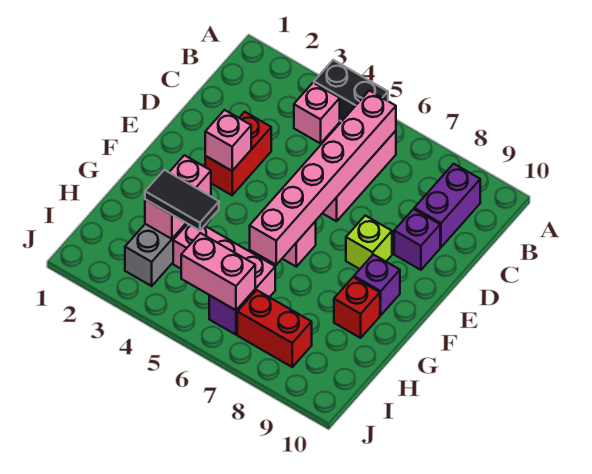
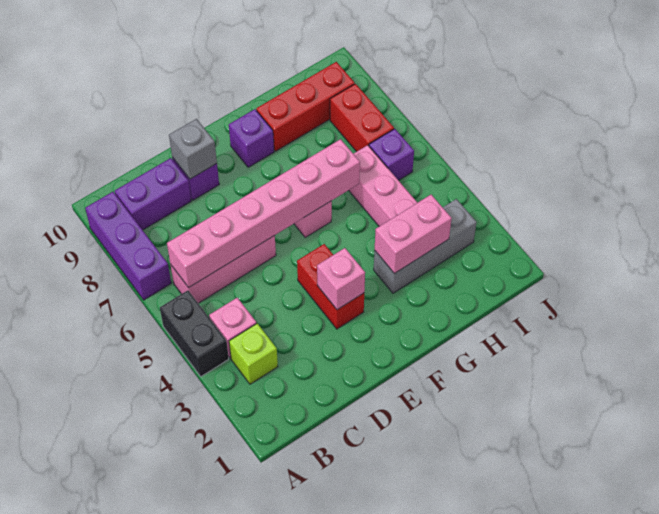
none -> purple 1x3 brick [85,192,171,300]
red 1x2 brick [205,112,271,195] -> red 1x2 brick turned to [297,244,364,329]
none -> grey 1x1 brick [169,119,217,179]
lime 1x1 brick [346,216,392,269] -> lime 1x1 brick moved to [229,323,278,384]
red 1x1 brick [334,277,380,338] -> red 1x3 brick [256,62,355,151]
black 1x2 tile [145,170,219,231] -> none
pink 1x2 brick [181,233,255,310] -> none

